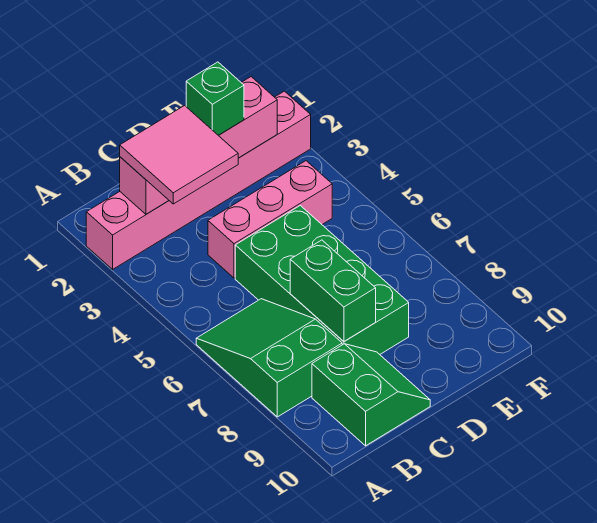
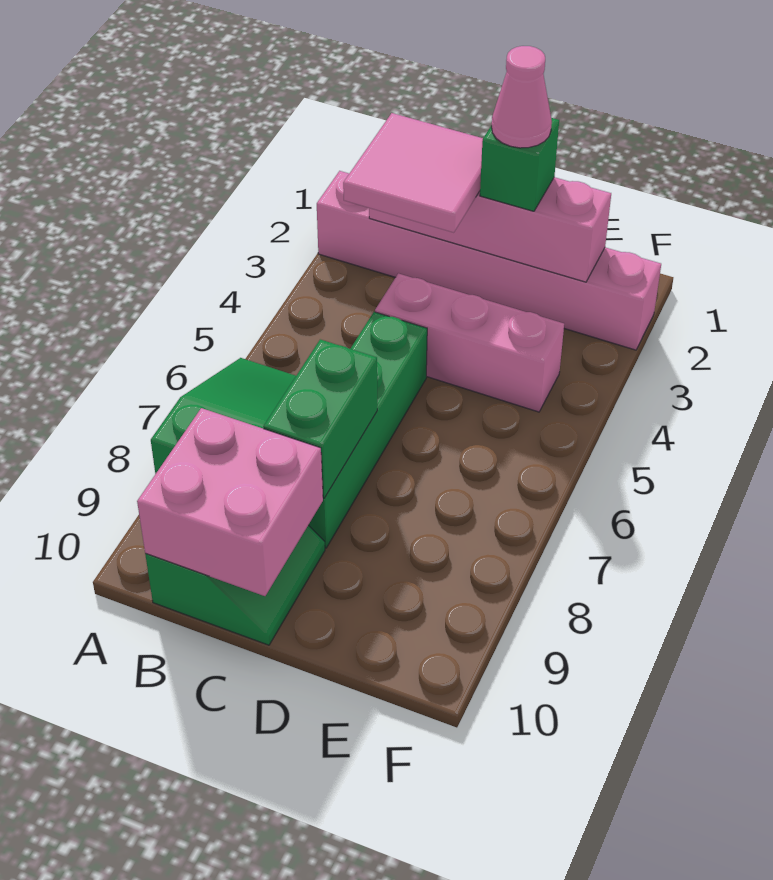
none -> pink 2x2 brick [137,408,323,596]
green 2x4 brick [235,206,409,354] -> green 1x4 brick [309,312,427,548]
none -> pink 1x1 cone [492,46,552,148]

